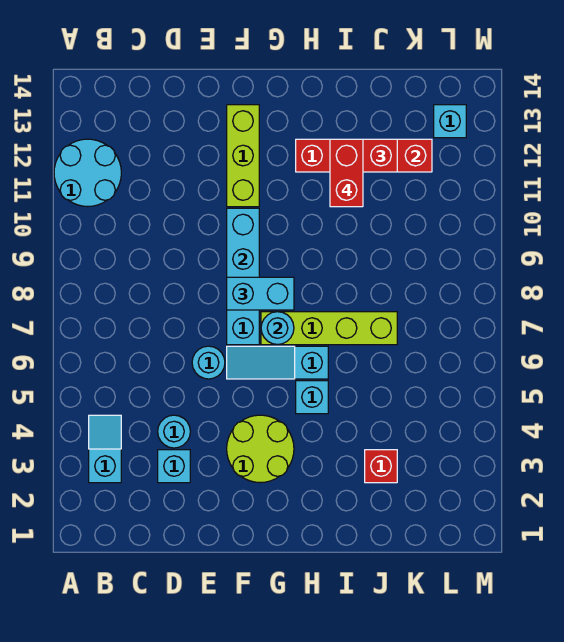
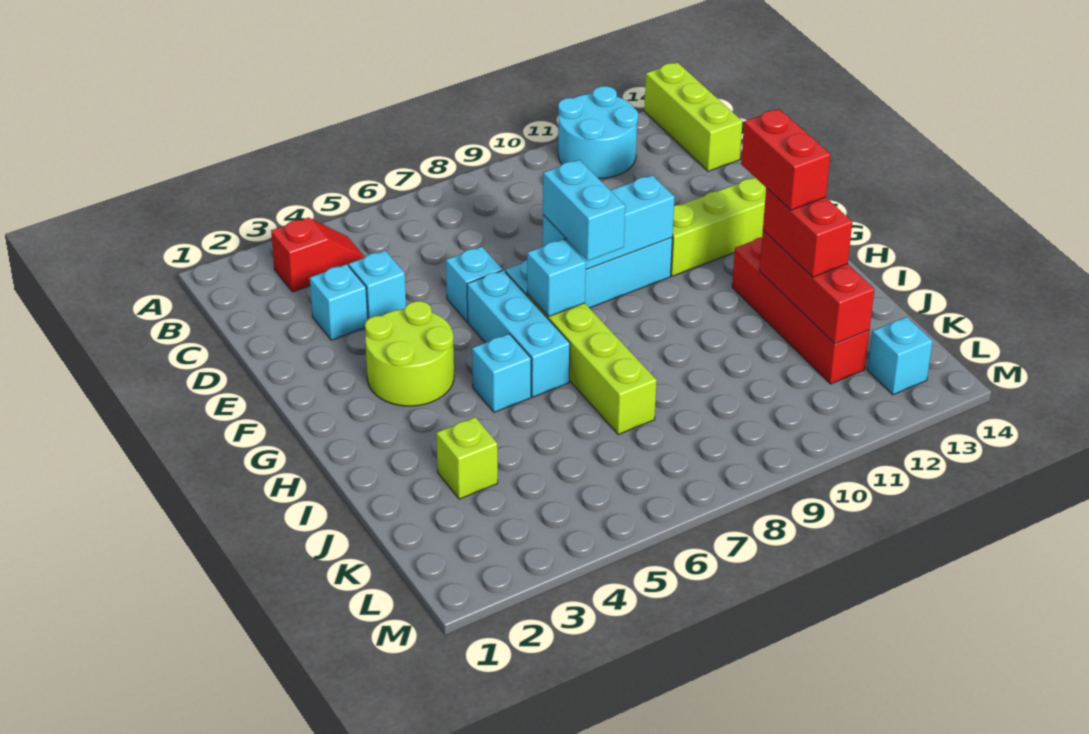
none -> lime 1x3 brick [644,62,743,171]
cyan 1x2 slope [89,415,121,483] -> red 1x2 slope [271,218,365,292]
cyan 1x1 round brick [158,415,190,448] -> cyan 1x1 brick [349,251,406,319]
cyan 1x1 round brick [192,346,225,379] -> cyan 1x1 brick [446,247,502,322]
cyan 1x3 slope [227,346,328,379] -> cyan 1x3 brick [467,270,570,397]
cyan 1x1 round brick [261,312,294,345] -> cyan 1x1 brick [527,239,586,316]
red 1x2 brick [330,139,363,207] -> red 1x2 brick turned to [741,109,830,210]
red 1x1 brick [365,450,397,483] -> lime 1x1 brick [436,417,498,499]

